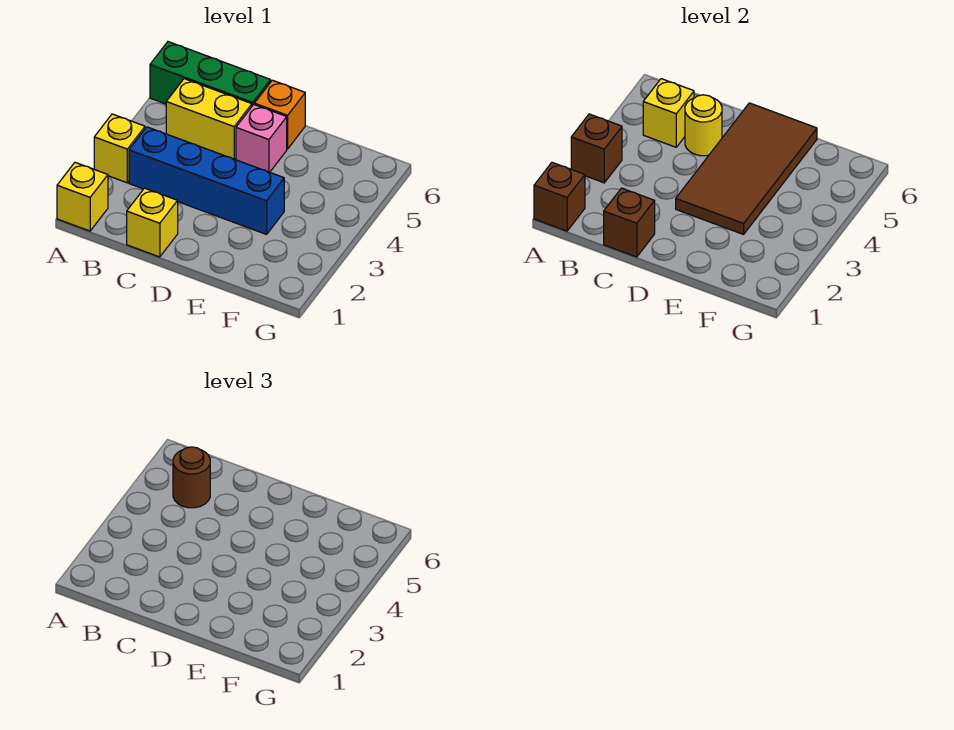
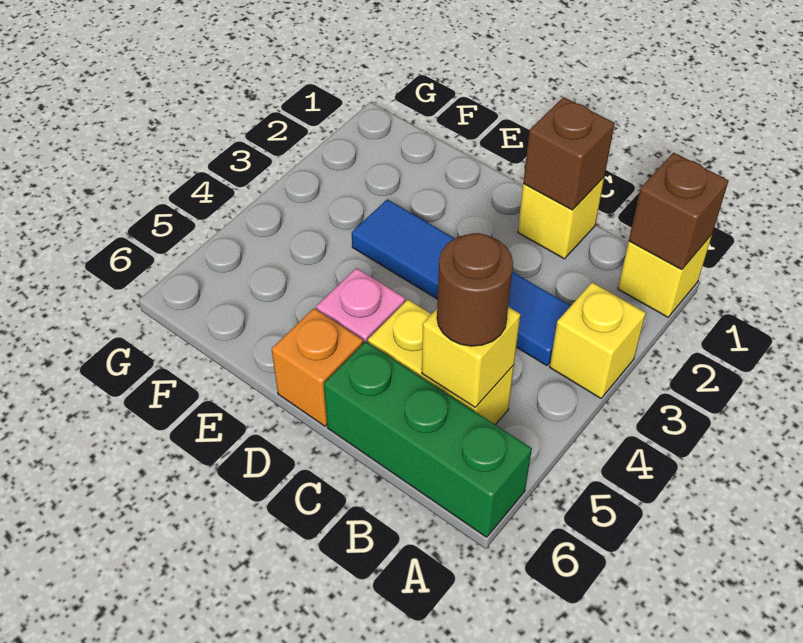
brown 1x1 brick [571,114,622,183] -> none
blue 1x4 brick [129,127,284,234] -> blue 1x4 tile [352,199,570,366]
yellow 1x1 round brick [685,95,722,156] -> none
brown 2x4 tile [676,103,817,234] -> none

